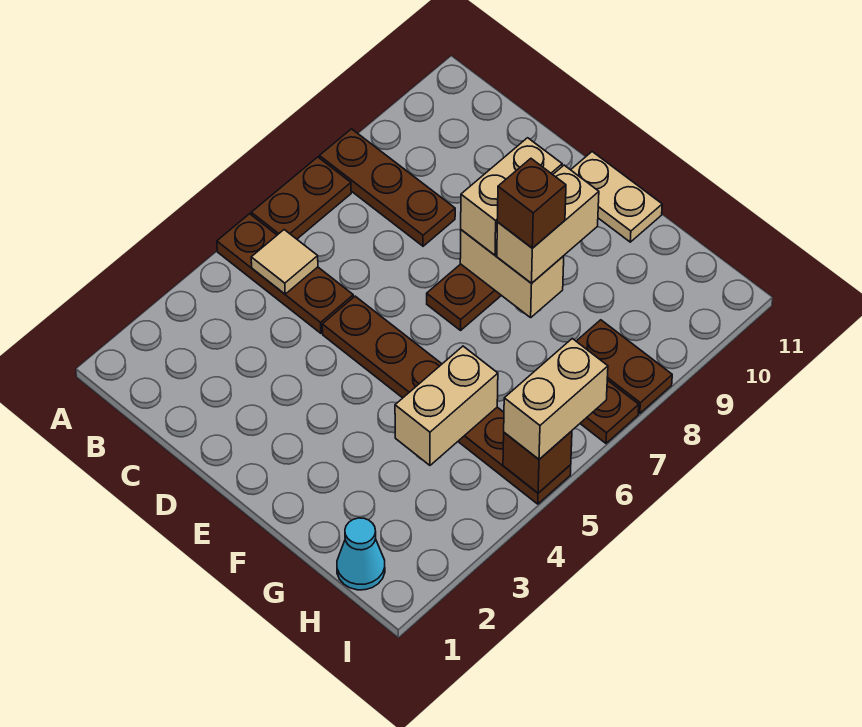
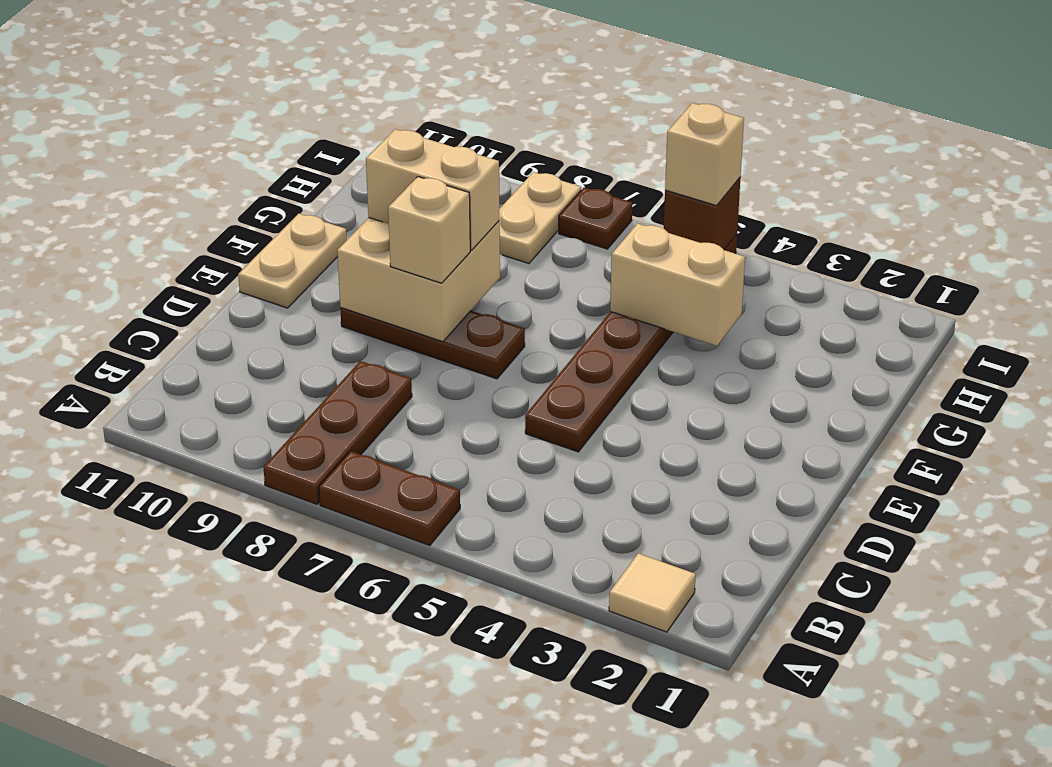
brown 1x3 plate [217,214,353,333] -> none
tan 1x1 tile [251,230,318,294] -> tan 1x1 tile moved to [609,553,696,632]
tan 1x2 brick [460,230,564,318] -> tan 2x2 brick [337,218,500,342]
tan 1x2 brick [461,138,562,255] -> tan 1x1 brick [388,177,470,283]
brown 1x1 brick [497,159,566,248] -> none
cyan 1x1 cone [337,518,385,590] -> none
brown 1x2 plate [576,320,672,414] -> tan 1x2 plate [499,172,581,263]
tan 1x2 brick [504,339,608,459] -> tan 1x1 brick [665,103,744,206]

